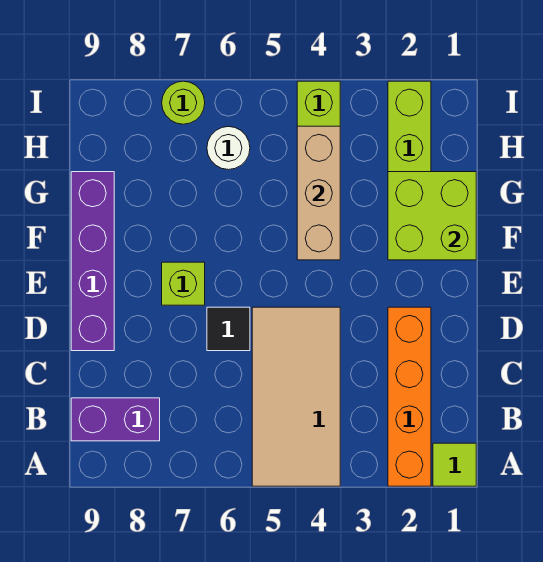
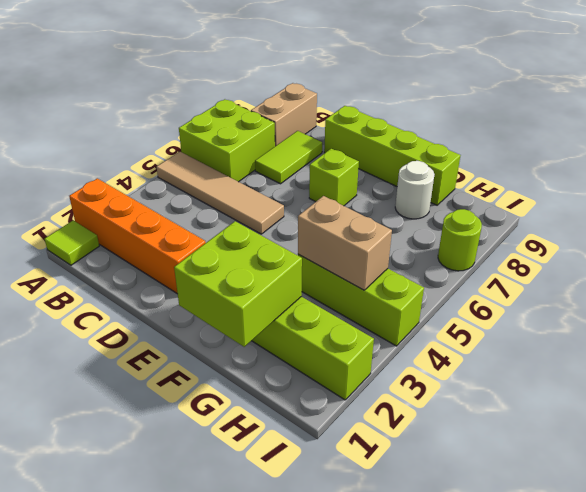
tan 2x4 tile [252,307,340,486] -> tan 1x4 tile [157,152,284,234]
none -> lime 2x2 brick [179,99,275,182]
purple 1x2 brick [71,398,160,441] -> tan 1x2 brick [251,83,317,146]
none -> lime 1x2 tile [255,131,322,184]
black 1x1 tile [207,307,250,351] -> none
purple 1x4 brick [71,172,114,351] -> lime 1x4 brick [324,106,461,205]
tan 1x3 brick [297,126,340,260] -> tan 1x2 brick [298,196,392,290]
white 1x1 round brick [207,127,250,170] -> white 1x1 round brick moved to [395,161,435,219]

